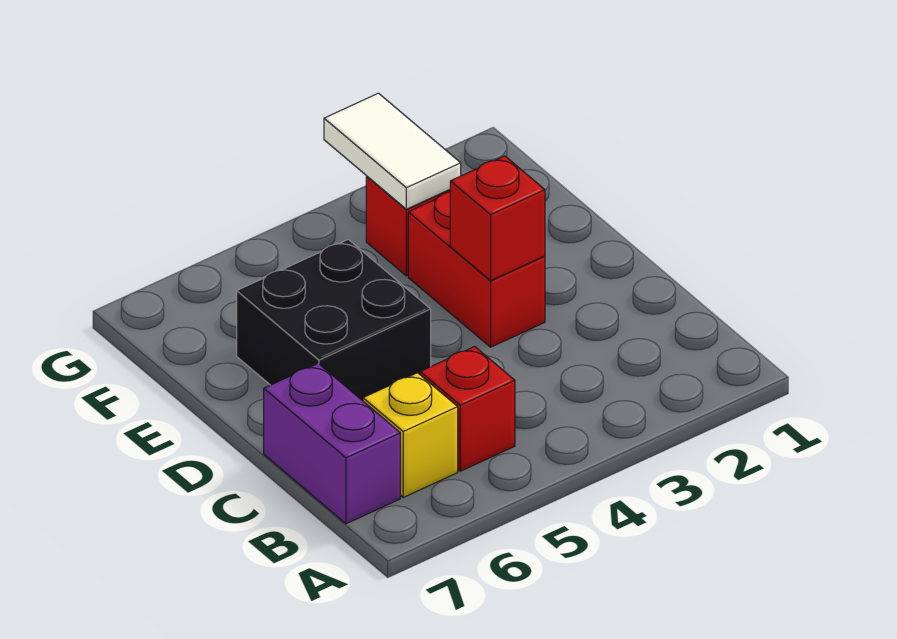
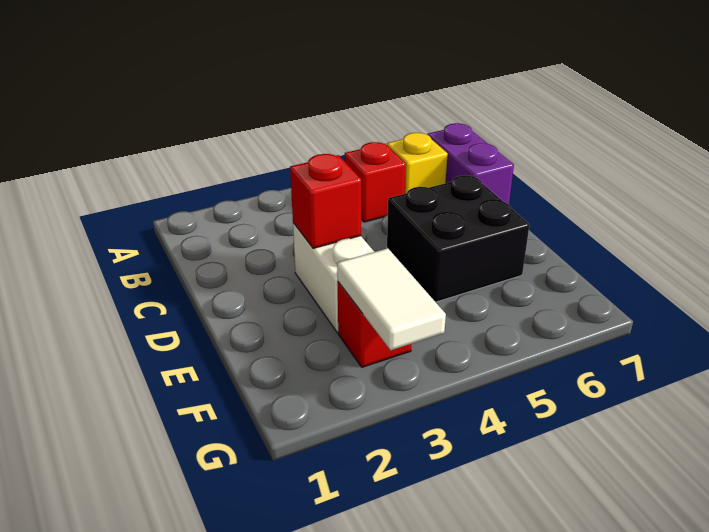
red 1x2 brick [408,192,545,347] -> white 1x2 brick [293,223,374,333]

